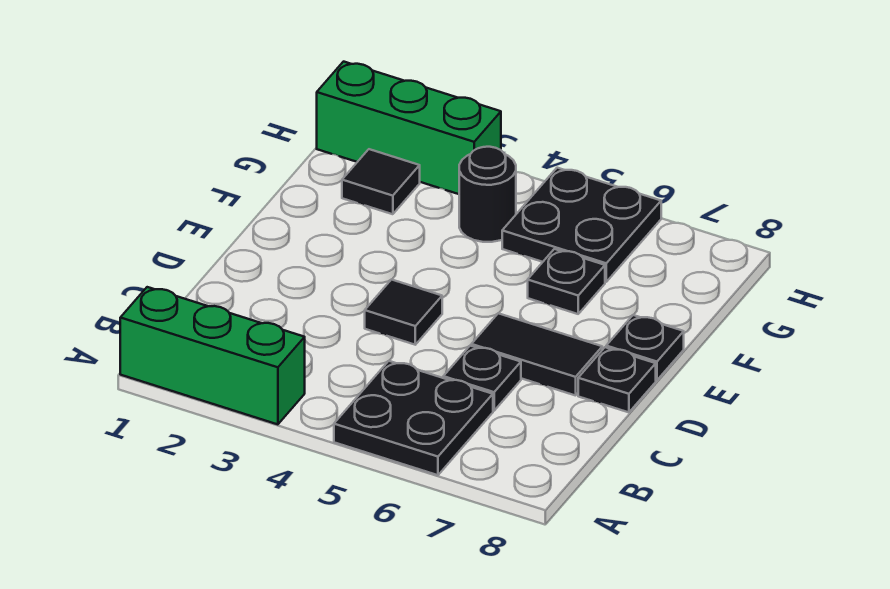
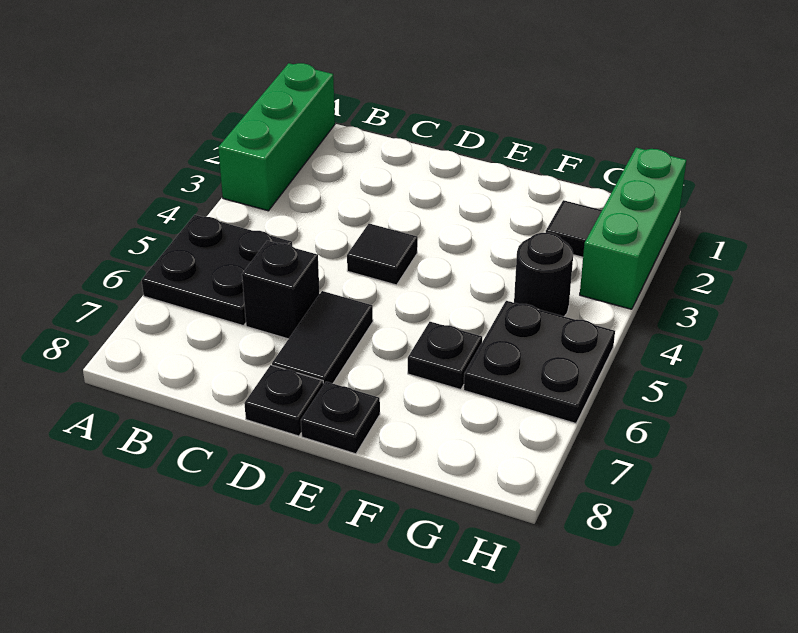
black 1x1 plate [443,346,521,411] -> black 1x1 brick [242,241,319,339]

